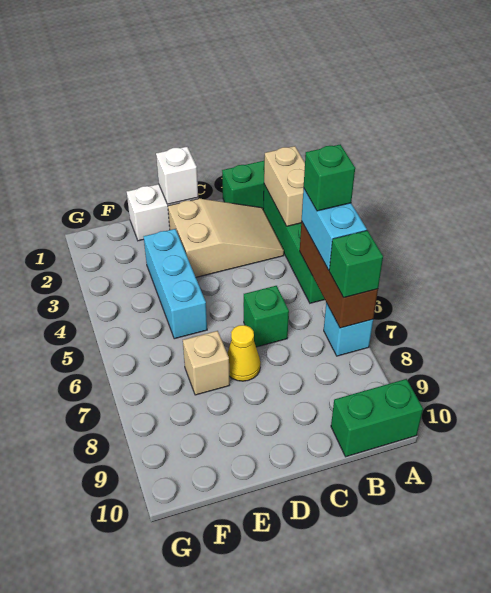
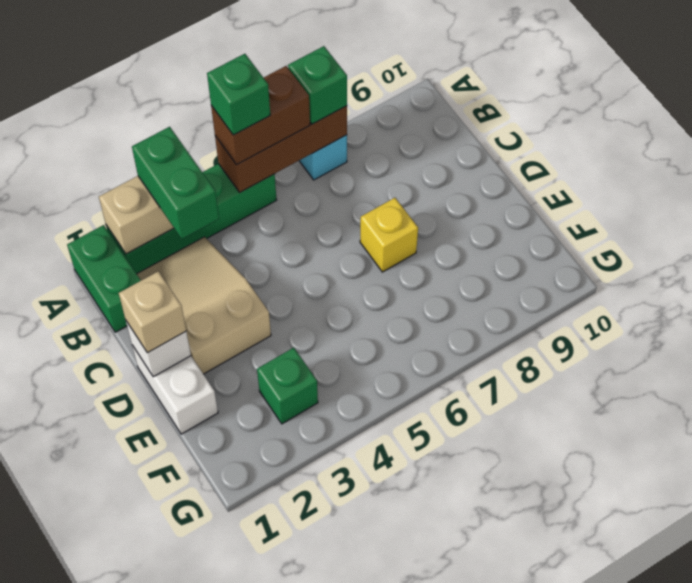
cyan 1x2 brick [302,188,367,270] -> brown 1x2 brick [211,66,310,165]
green 1x2 brick [331,379,423,457] -> green 1x2 brick moved to [132,127,219,239]
green 1x1 brick [244,286,289,347] -> green 1x1 brick moved to [257,348,318,424]
yellow 1x1 cone [227,325,261,381] -> yellow 1x1 brick [360,198,418,272]
cyan 1x3 brick [144,229,207,339] -> none
tan 1x1 brick [183,331,230,395] -> tan 1x1 brick moved to [119,271,186,353]

